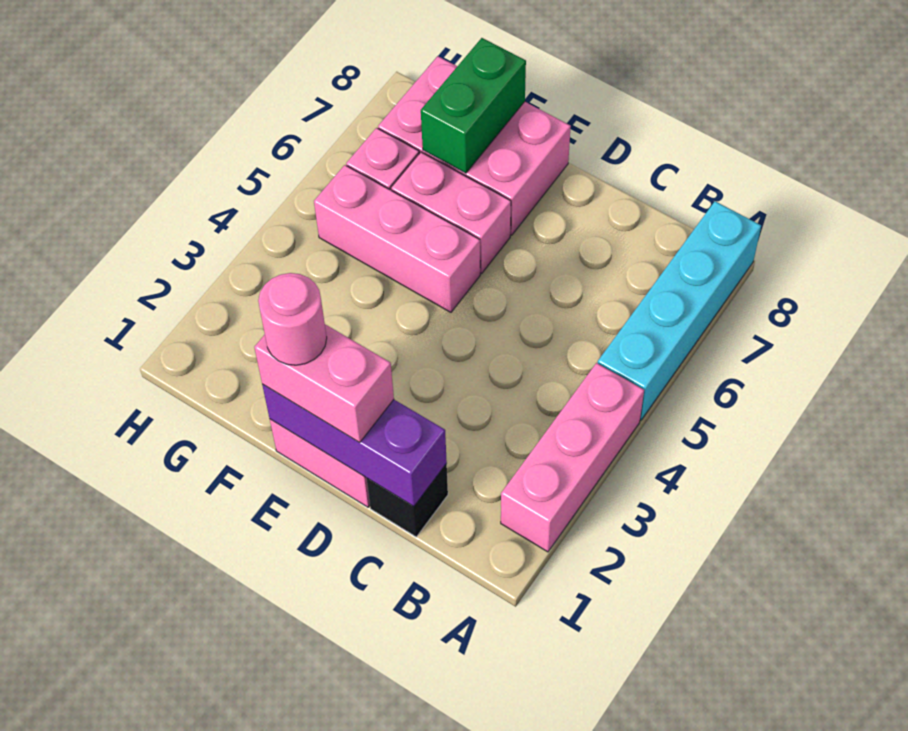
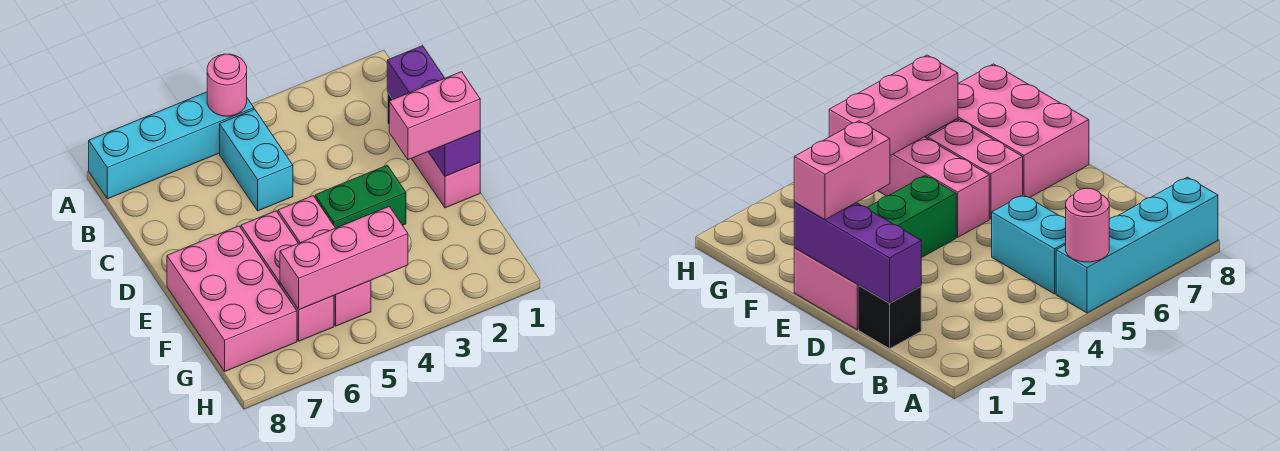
pink 1x3 brick [501,363,644,552] -> pink 1x3 brick moved to [280,206,408,310]
none -> cyan 1x2 brick [220,109,293,211]
pink 1x2 brick [254,324,394,443] -> pink 1x2 brick turned to [389,72,480,160]
pink 1x1 round brick [258,273,327,365] -> pink 1x1 round brick moved to [207,54,247,116]
green 1x2 brick [421,38,526,173] -> green 1x2 brick moved to [315,165,406,228]

